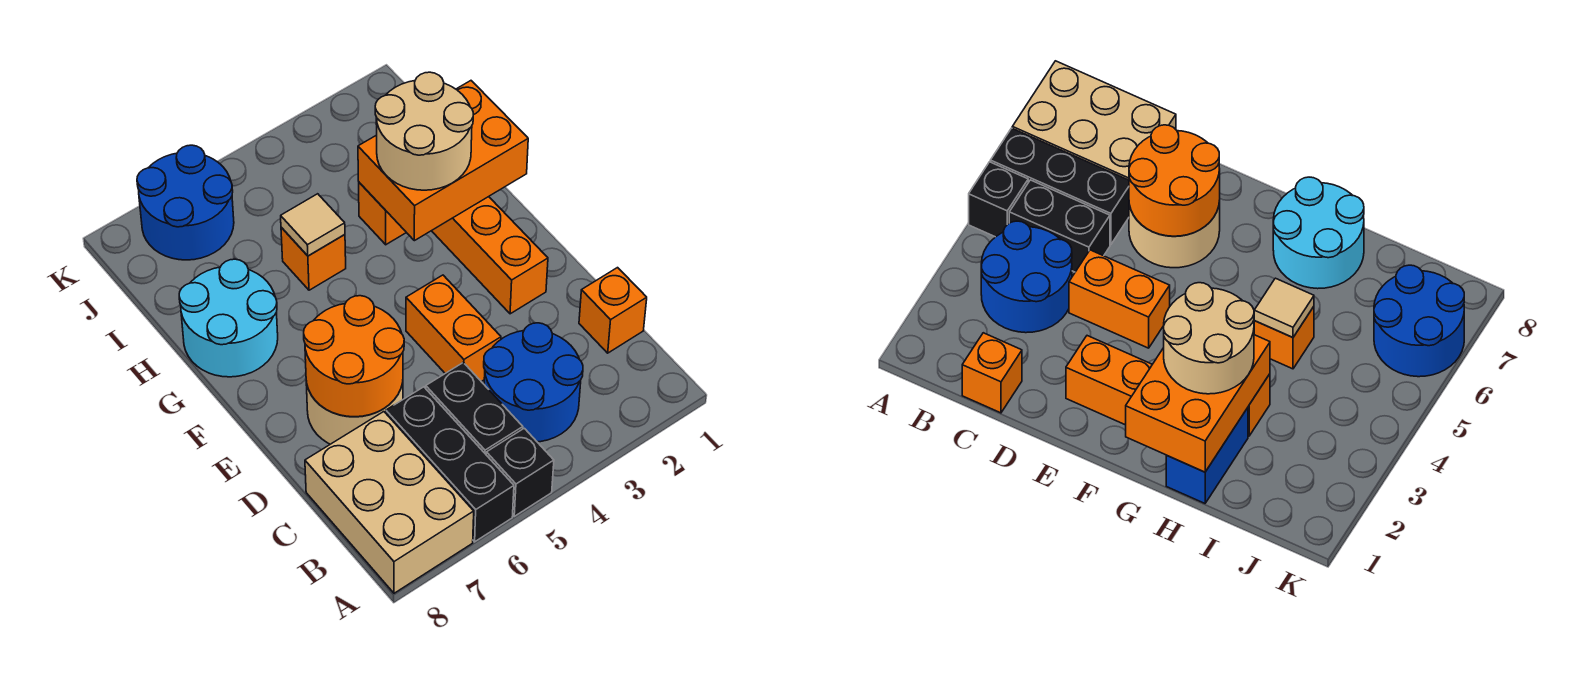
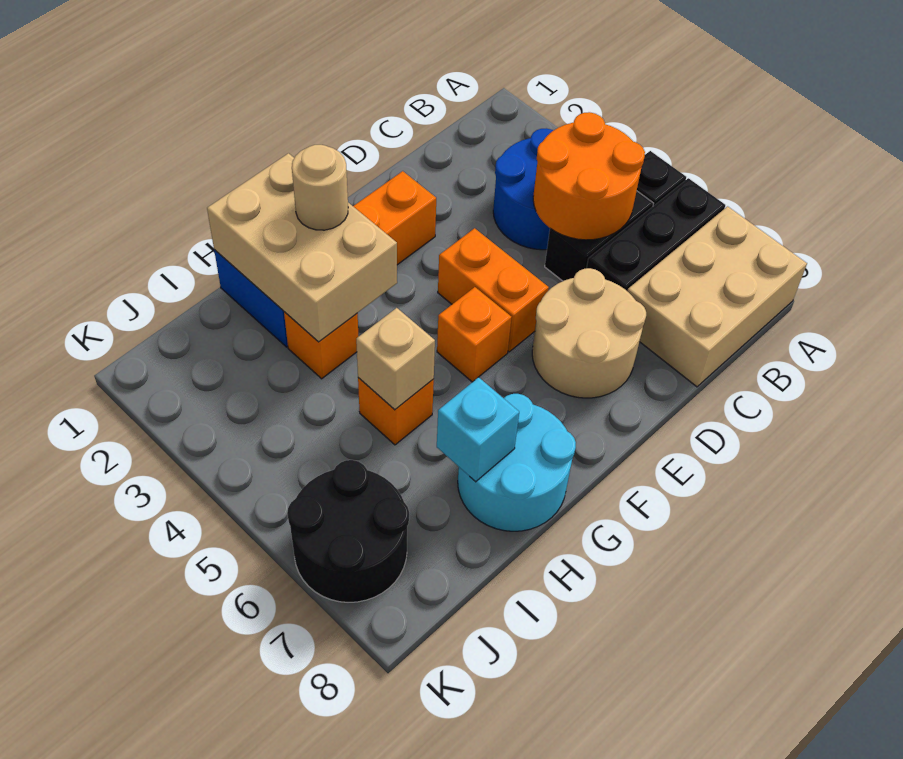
orange 1x1 brick [579,268,647,353] -> orange 1x1 brick moved to [437,287,512,382]
orange 1x2 brick [406,275,501,382] -> orange 1x2 brick turned to [438,228,549,352]
orange 2x2 round brick [304,296,404,417] -> orange 2x2 round brick moved to [533,112,645,240]
orange 2x3 brick [358,81,528,241] -> tan 2x3 brick [207,153,397,342]
tan 2x2 round brick [375,72,473,190] -> tan 1x1 round brick [292,145,348,230]
tan 1x1 tile [281,194,345,256] -> tan 1x1 brick [356,308,435,410]
none -> cyan 1x1 brick [437,377,519,482]
blue 2x2 round brick [137,145,234,260] -> black 2x2 round brick [287,460,409,602]

